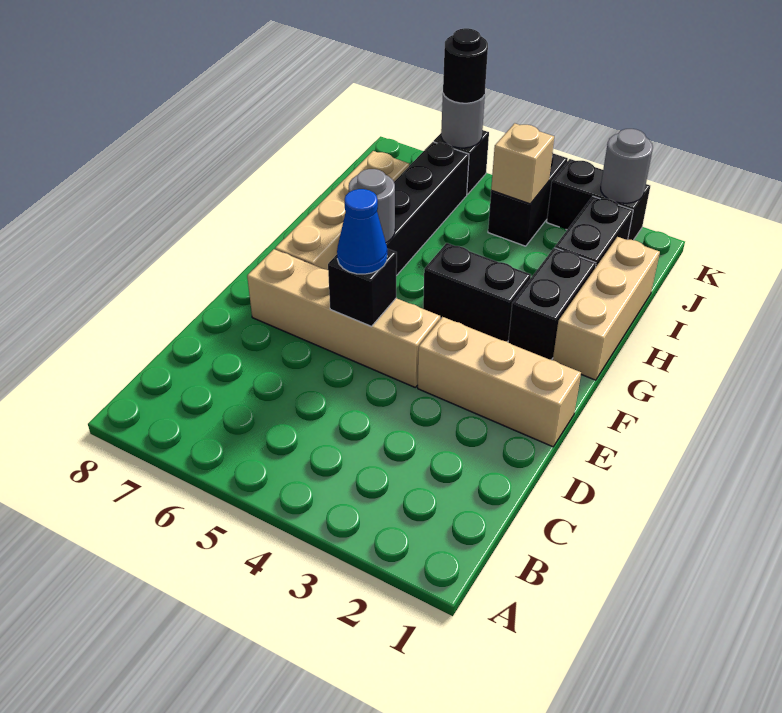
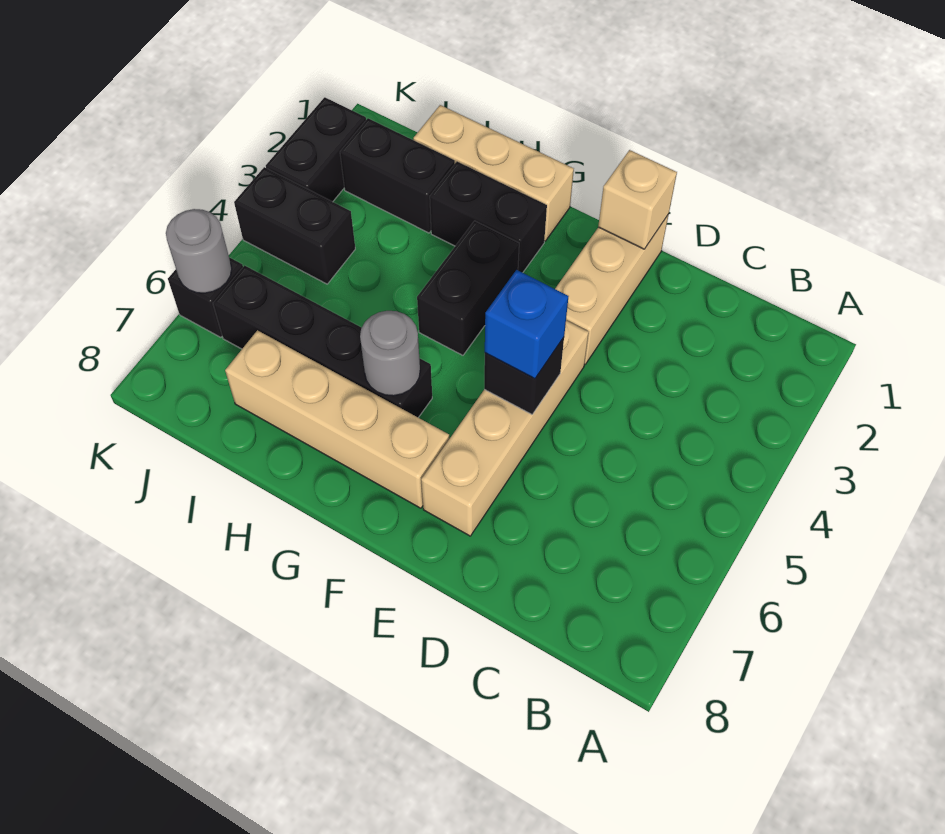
blue 1x1 cone [337,189,387,274] -> blue 1x1 brick [485,270,568,379]
tan 1x1 brick [491,123,554,204] -> tan 1x1 brick moved to [598,150,677,249]
grey 1x1 round brick [601,129,653,203] -> none
black 1x1 round brick [443,28,488,103] -> none

